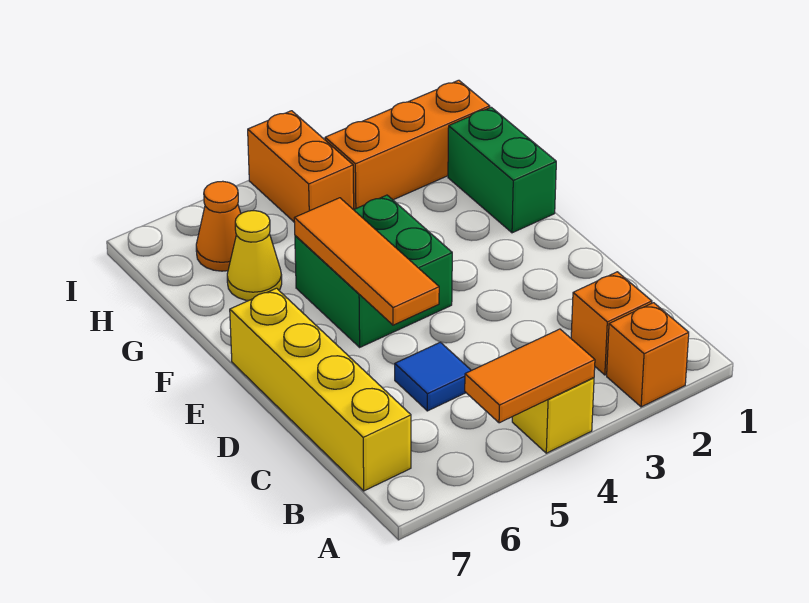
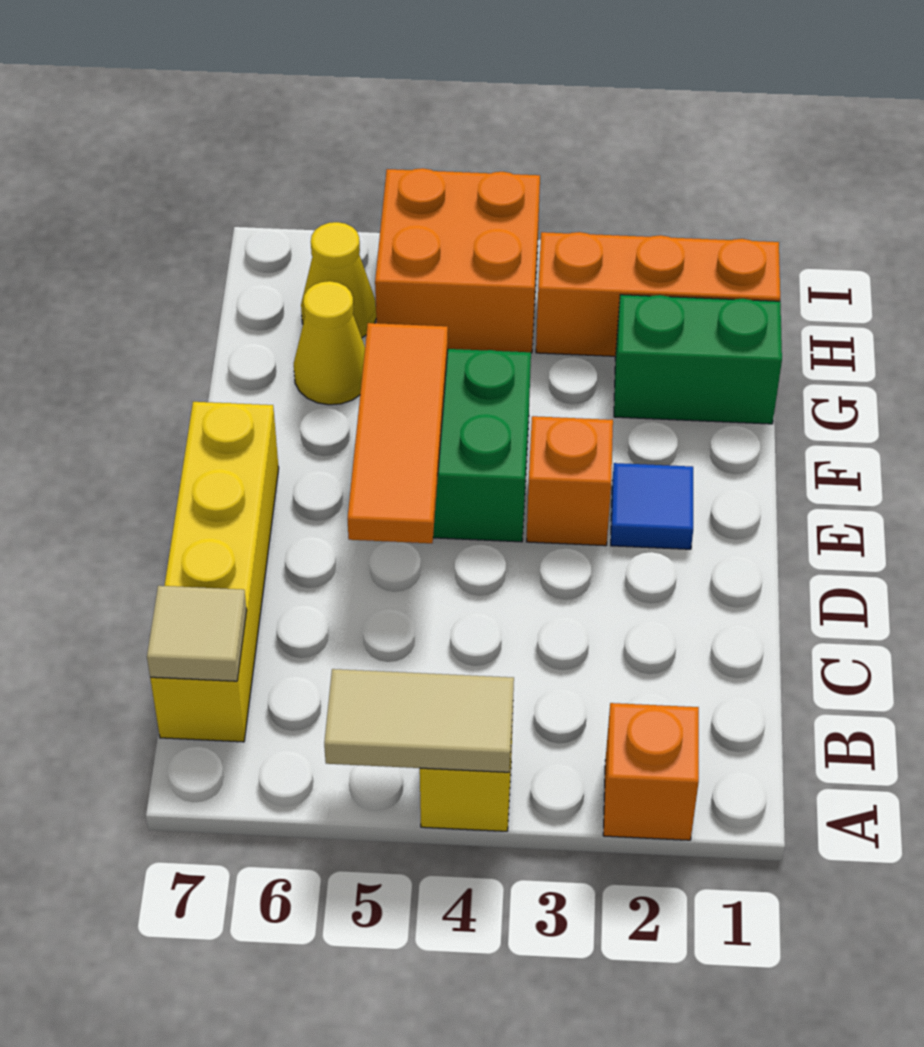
orange 1x2 tile [465,329,595,423] -> tan 1x2 tile [324,669,514,772]
orange 1x1 brick [571,272,652,375] -> orange 1x1 brick moved to [526,416,613,546]
none -> tan 1x1 tile [147,586,247,681]
blue 1x1 tile [395,342,471,411] -> blue 1x1 tile moved to [611,463,693,549]
green 1x2 brick [448,107,556,233] -> green 1x2 brick turned to [614,295,782,424]
orange 1x2 brick [248,111,354,223] -> orange 2x2 brick [375,168,540,353]
orange 1x1 cone [196,181,241,271] -> yellow 1x1 cone [301,222,376,338]

